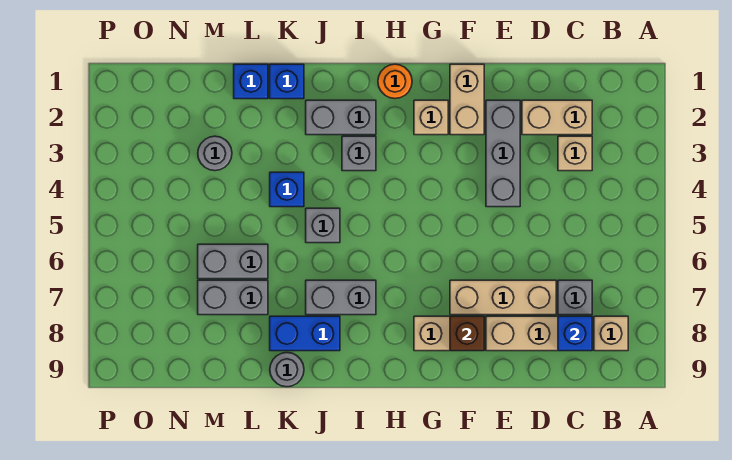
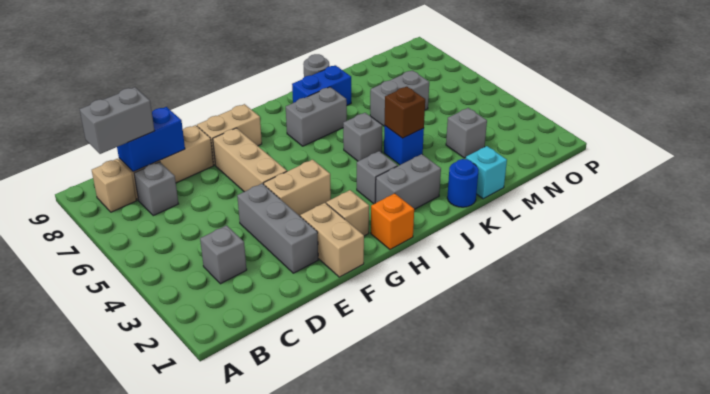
tan 1x2 brick [522,100,592,135] -> tan 1x2 brick moved to [264,160,331,216]
tan 1x1 brick [558,136,592,171] -> grey 1x1 brick [200,225,247,284]
blue 1x1 brick [558,316,592,351] -> blue 1x2 brick [117,107,185,172]
tan 1x3 brick [450,280,556,315] -> tan 1x3 brick turned to [213,128,287,192]
brown 1x1 brick [450,316,484,351] -> brown 1x1 brick moved to [384,87,425,138]
orange 1x1 round brick [378,64,412,98] -> orange 1x1 brick [371,193,414,249]
blue 1x1 brick [270,64,304,99] -> blue 1x1 round brick [447,159,479,207]
blue 1x1 brick [234,64,268,99] -> cyan 1x1 brick [466,146,507,199]
grey 1x2 brick [198,280,268,315] -> grey 1x2 brick moved to [80,87,154,154]
grey 1x1 round brick [198,136,232,171] -> grey 1x1 brick [446,108,487,158]

